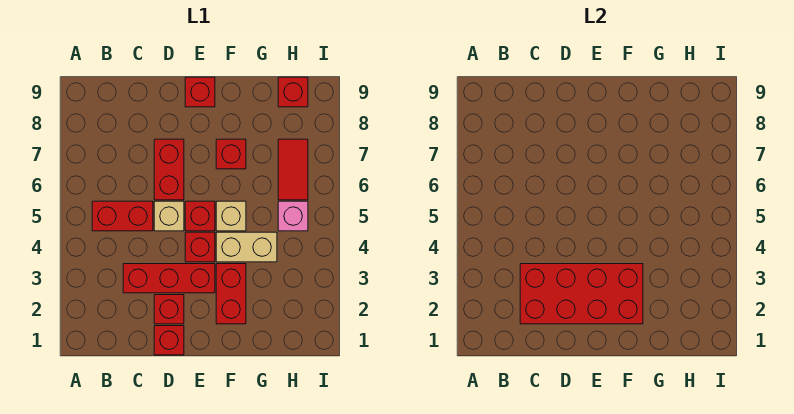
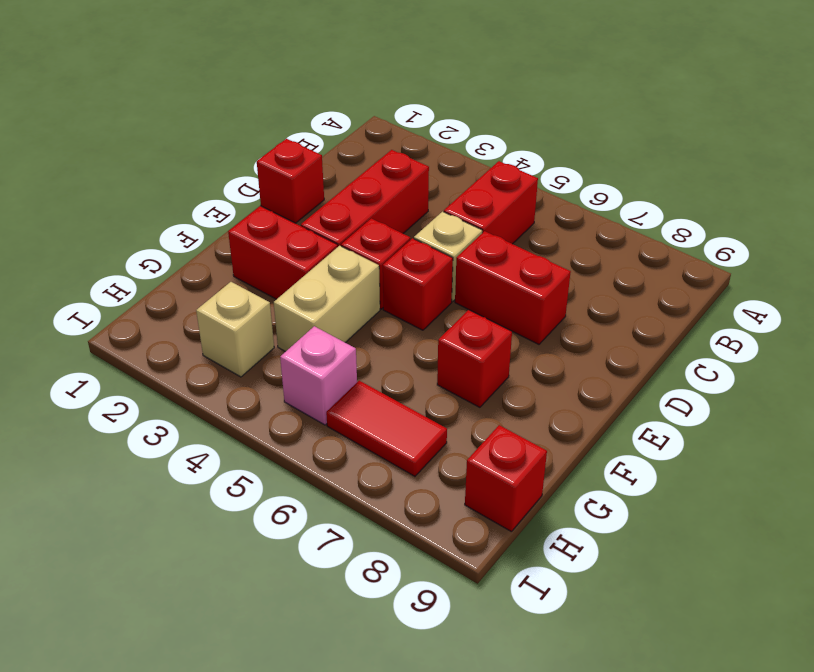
red 2x4 brick [520,264,643,324] -> none
red 1x1 brick [154,295,184,324] -> none
red 1x1 brick [185,77,215,107] -> none
tan 1x1 brick [216,201,246,231] -> tan 1x1 brick moved to [196,282,274,377]

